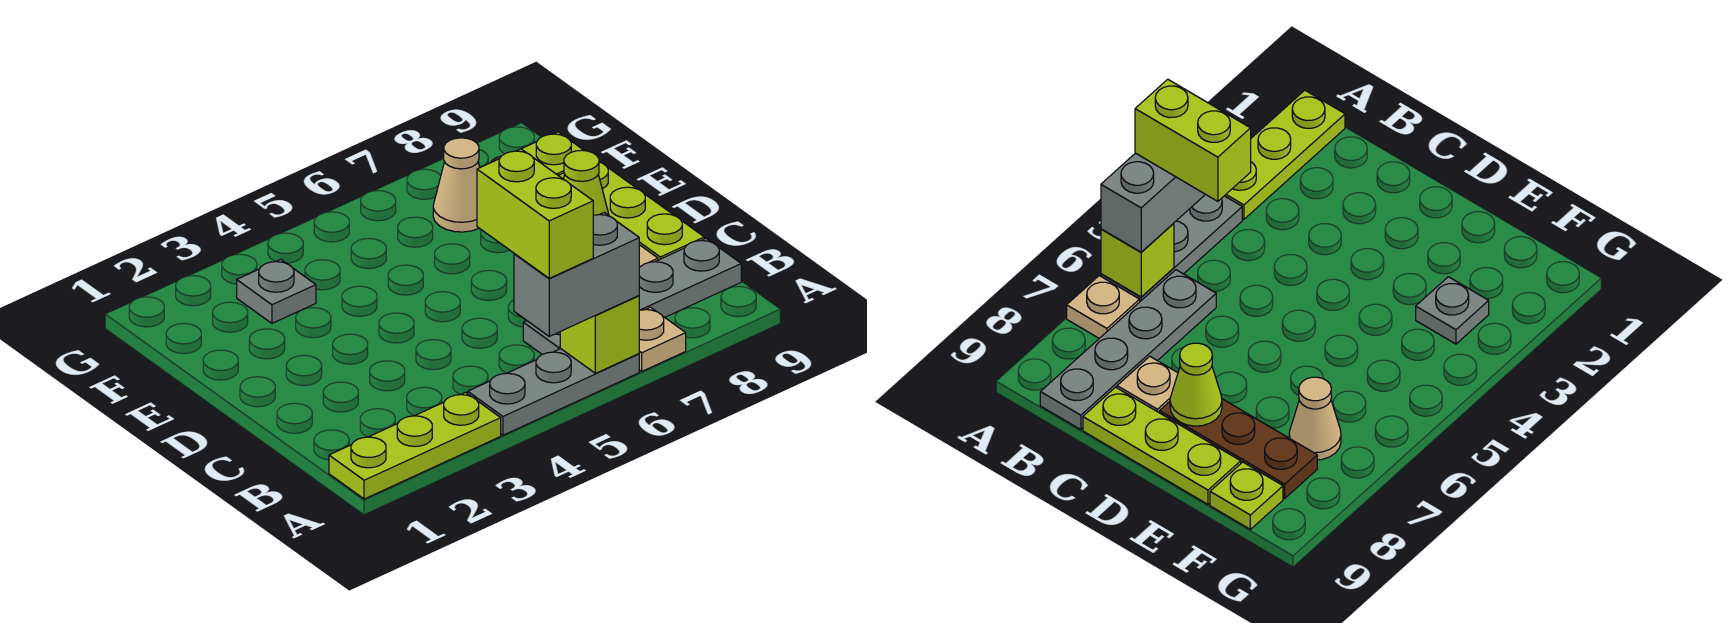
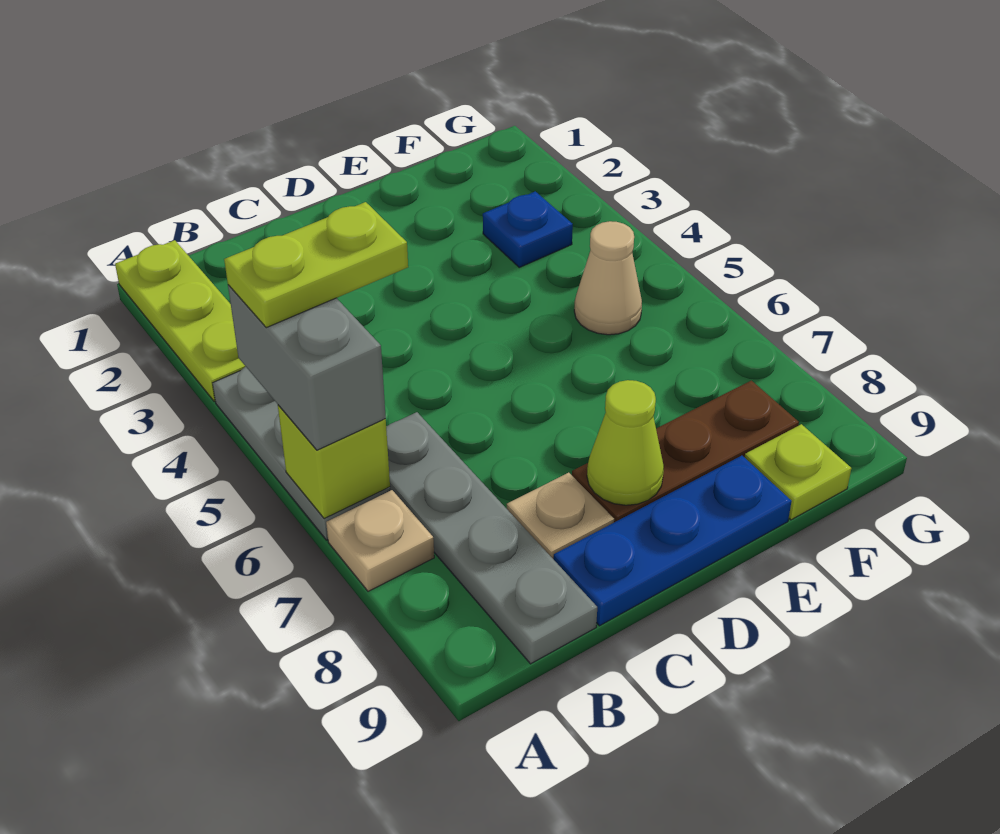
lime 1x2 brick [477,149,593,278] -> lime 1x2 plate [224,202,408,328]
lime 1x3 plate [558,161,704,260] -> blue 1x3 plate [553,456,792,626]
grey 1x1 plate [237,259,316,323] -> blue 1x1 plate [483,191,573,267]
tan 1x1 cone [433,138,480,232] -> tan 1x1 cone moved to [574,221,642,335]

